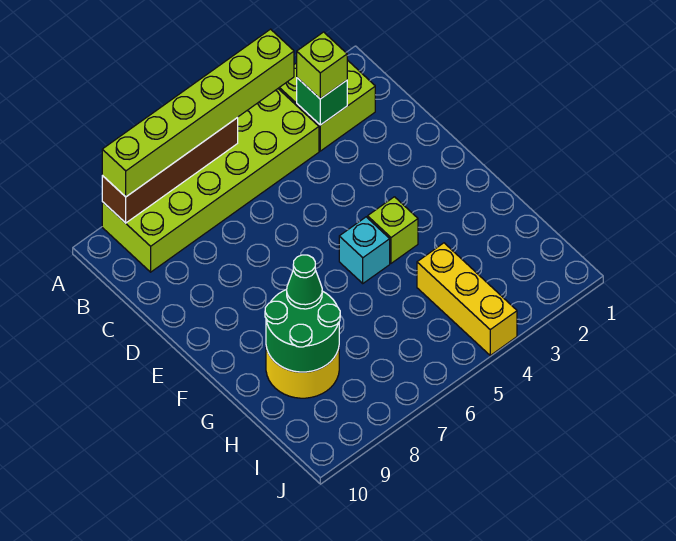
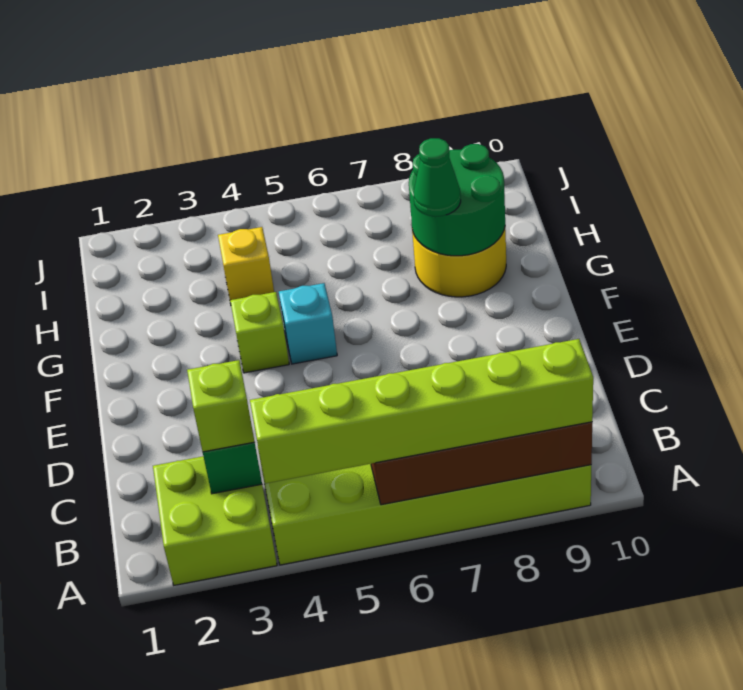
yellow 1x3 brick [417,243,517,355] -> yellow 1x1 brick [218,227,274,303]

